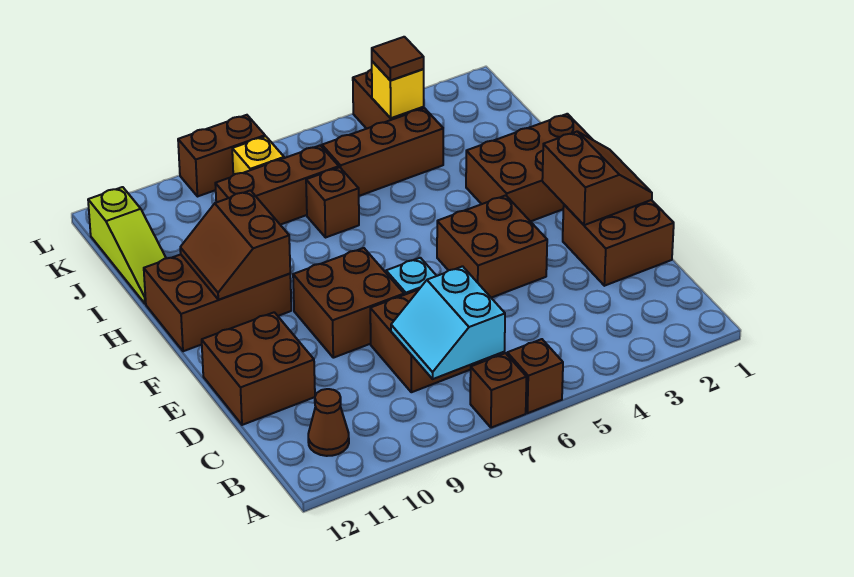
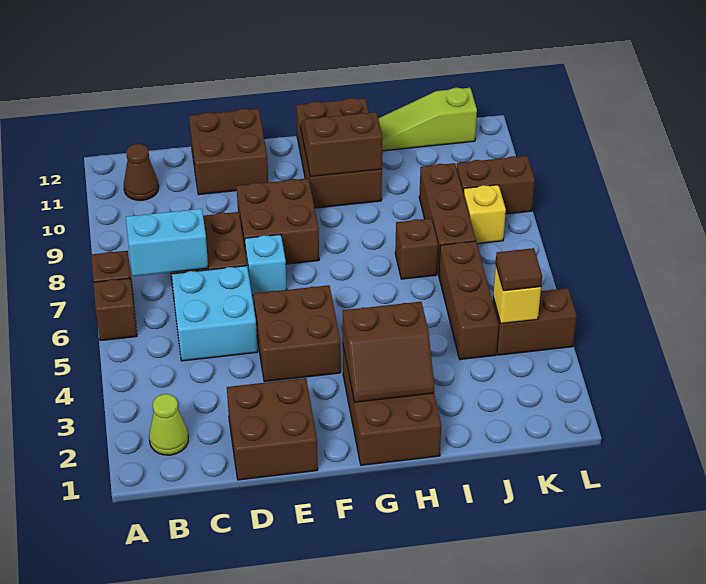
none -> lime 1x1 cone [149,394,188,455]
none -> cyan 2x2 brick [172,266,258,361]
brown 2x2 slope [542,132,652,225] -> brown 2x2 slope moved to [343,302,434,402]
brown 1x2 brick [178,115,265,197] -> brown 1x2 brick turned to [457,156,535,214]

